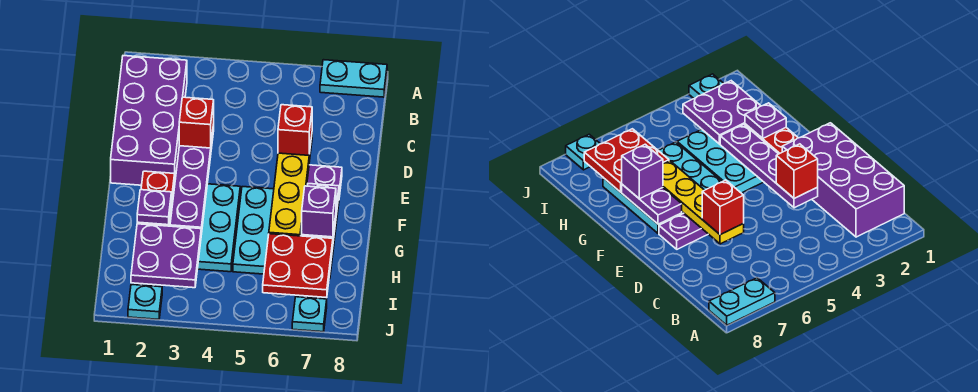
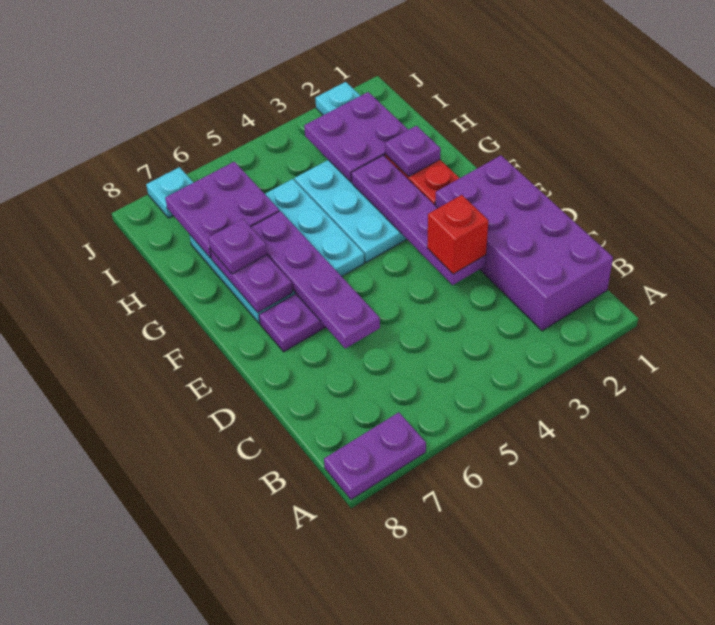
cyan 1x2 plate [320,60,387,97] -> purple 1x2 plate [324,412,426,500]
yellow 1x4 plate [269,137,312,236] -> purple 1x4 plate [251,211,380,348]
red 1x1 brick [278,105,312,155] -> none
purple 1x1 brick [302,186,336,237] -> purple 1x1 plate [208,219,267,274]
red 2x2 plate [263,234,333,298] -> purple 2x2 plate [165,162,279,258]

